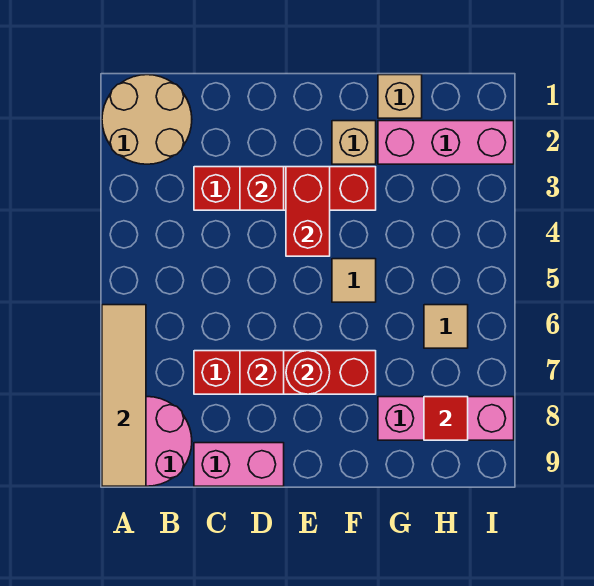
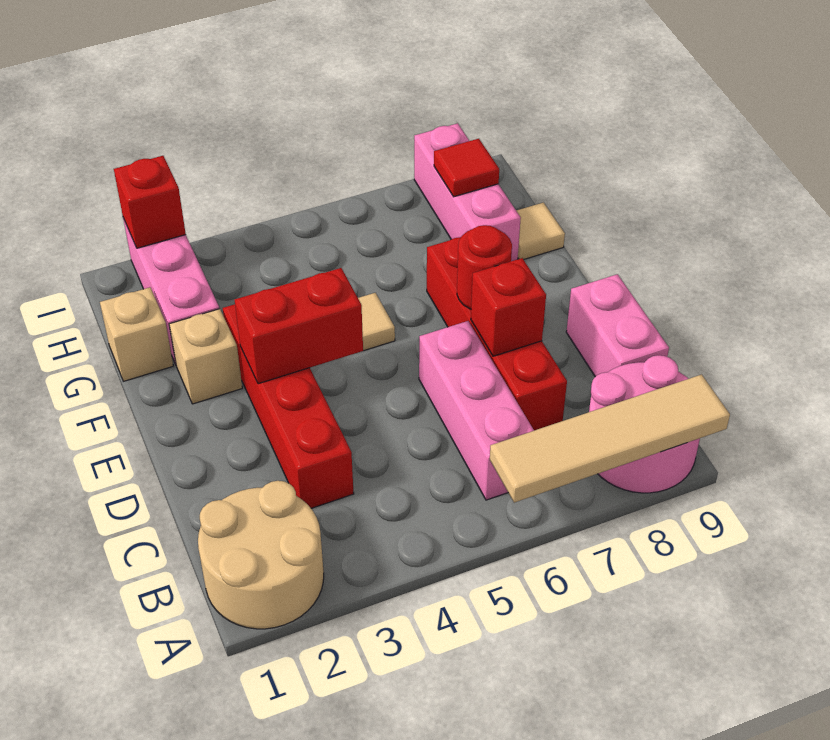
none -> pink 1x3 brick [419,321,534,500]
red 1x1 brick [240,167,284,210] -> red 1x1 brick moved to [114,156,186,248]
tan 1x1 tile [424,305,468,348] -> tan 1x1 tile moved to [516,203,565,260]

